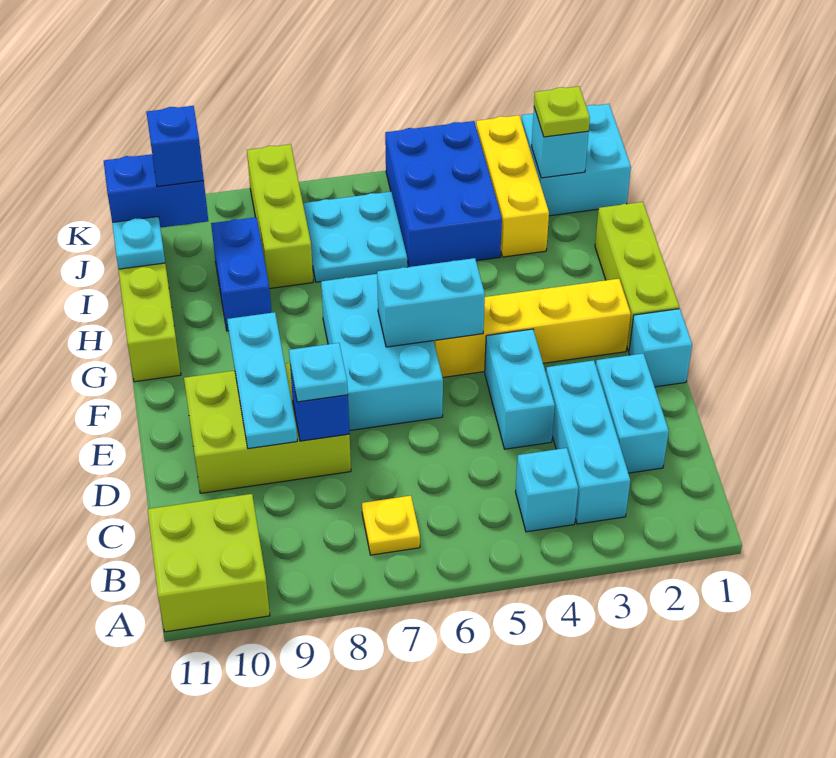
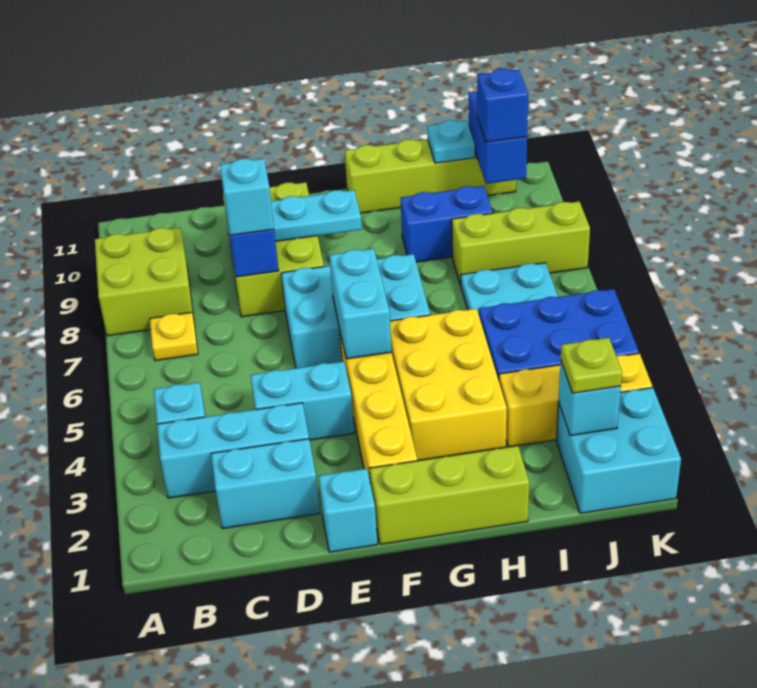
lime 2x2 brick [148,494,270,632] -> lime 2x2 brick moved to [95,227,194,336]
cyan 1x1 plate [289,343,348,402] -> cyan 1x1 brick [220,159,274,235]
none -> yellow 2x3 brick [390,309,507,461]

